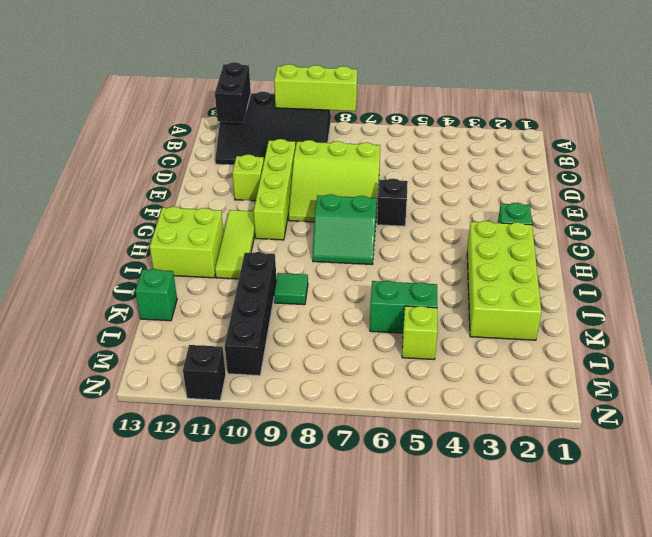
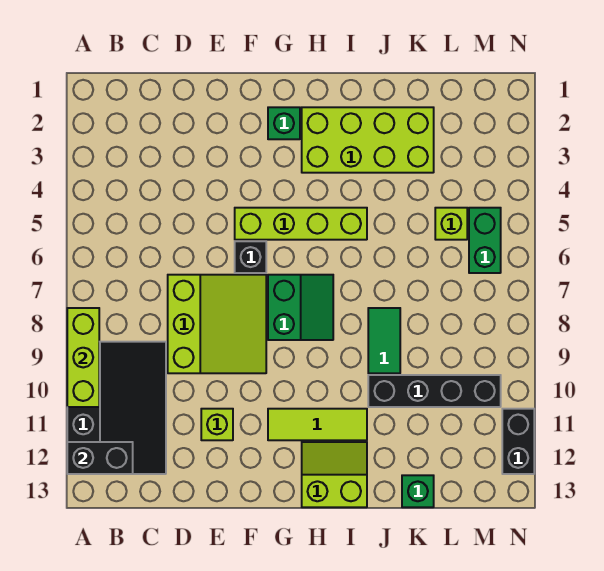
lime 1x4 brick [254,139,296,240] -> lime 1x4 brick moved to [235,208,367,240]
lime 2x2 brick [150,207,224,278] -> lime 2x2 slope [302,442,367,507]
green 1x1 tile [274,273,308,305] -> green 1x2 tile [368,308,400,373]
green 1x2 brick [370,281,437,333] -> green 1x2 brick moved to [469,208,501,273]
black 1x1 brick [183,345,226,400] -> black 1x2 brick [502,409,534,474]

